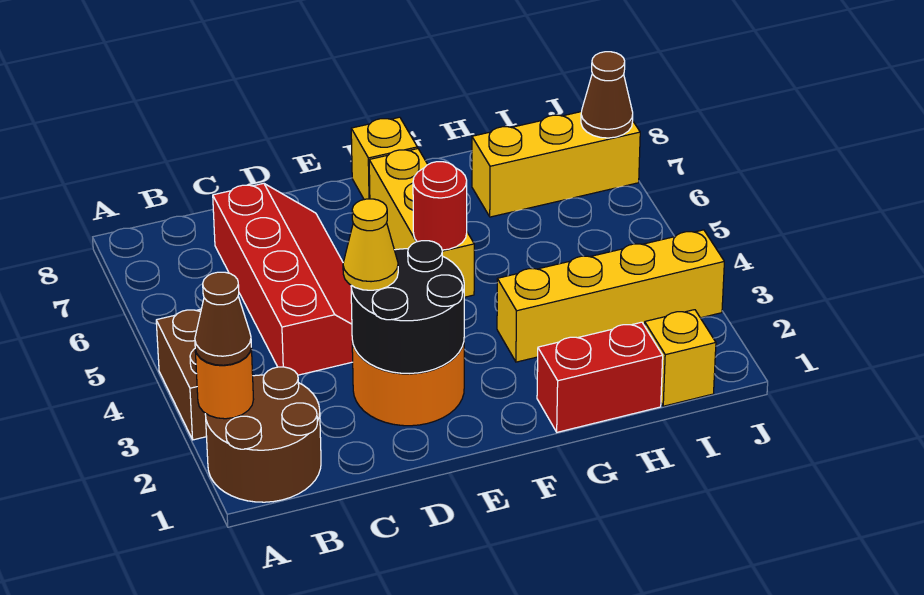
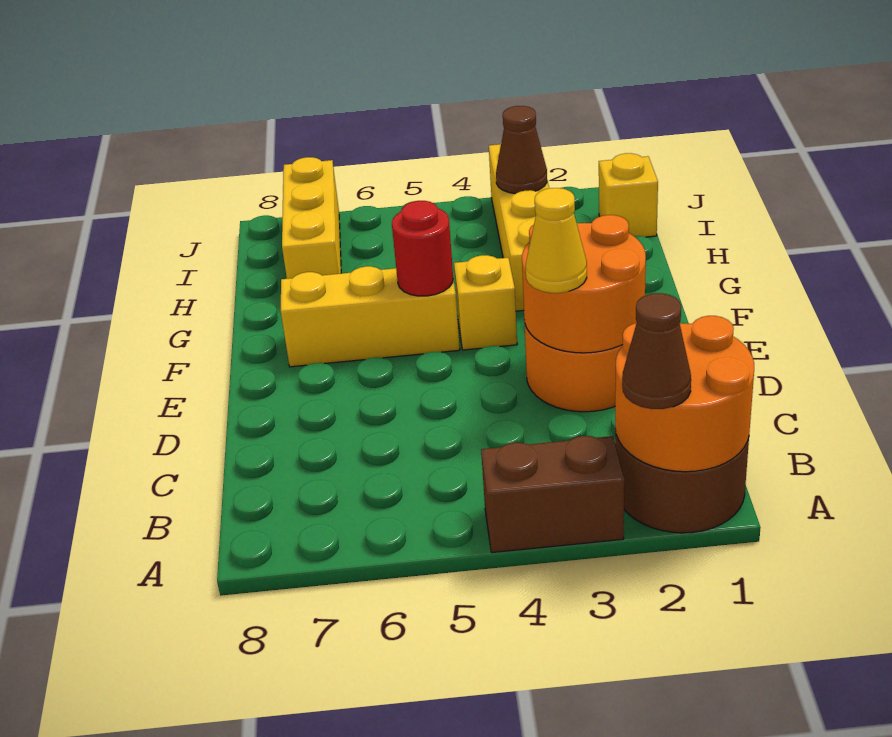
orange 1x1 round brick [195,348,254,419] -> orange 2x2 round brick [615,316,754,472]
red 2x4 slope [213,183,353,375] -> none
black 2x2 round brick [351,241,464,373] -> orange 2x2 round brick [522,215,646,353]
yellow 1x1 brick [351,117,417,200] -> yellow 1x1 brick moved to [454,255,517,350]
red 1x2 brick [537,322,663,432] -> none
brown 1x1 cone [581,52,633,138] -> brown 1x1 cone moved to [496,106,547,194]

